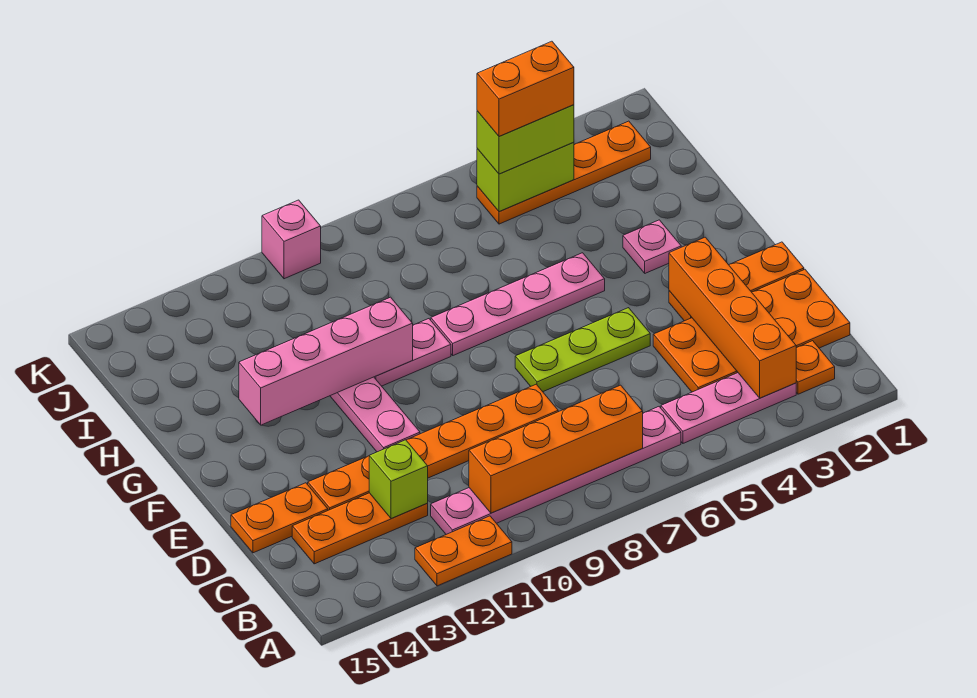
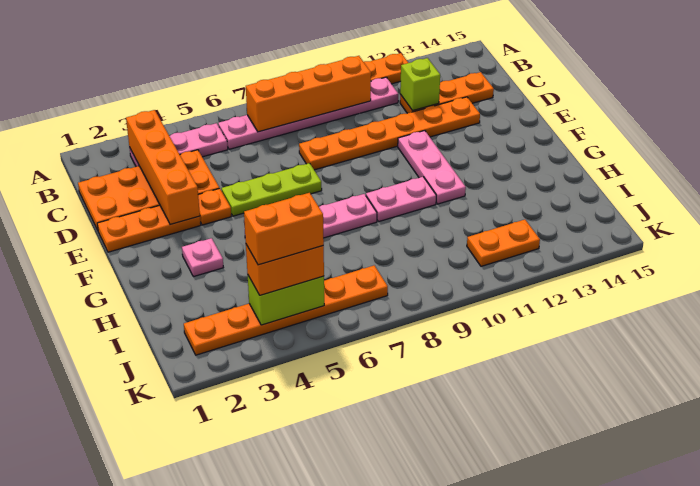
orange 1x1 plate [796,341,835,394] -> orange 1x1 plate moved to [198,188,231,225]
orange 1x2 plate [231,483,328,553] -> orange 1x2 plate moved to [467,220,540,266]
pink 1x4 brick [239,297,413,425] -> none
orange 1x4 plate [477,121,651,224] -> orange 1x6 plate [184,265,388,355]
lime 1x2 brick [477,105,574,174] -> orange 1x2 brick [246,245,324,295]
pink 1x1 brick [262,200,321,279] -> none

